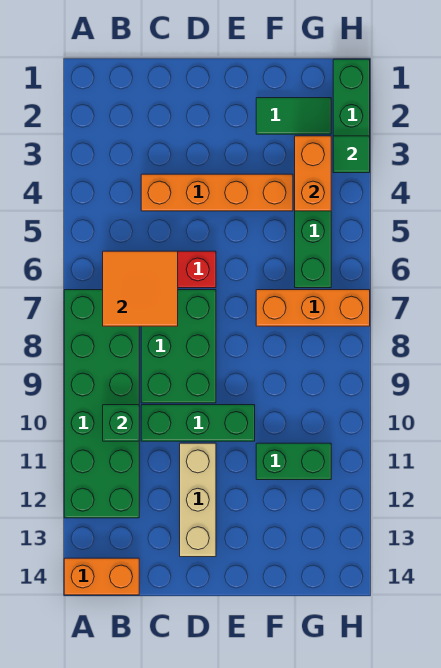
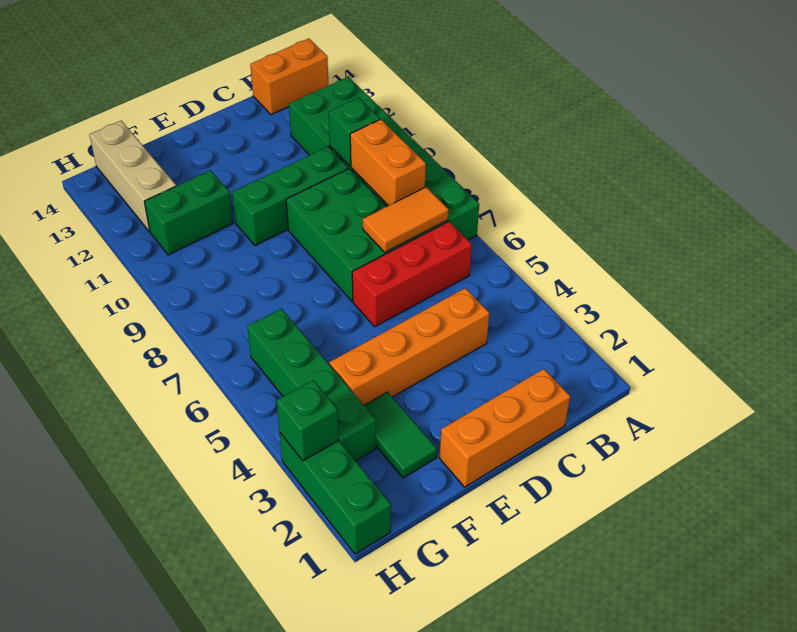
orange 2x2 tile [103,251,178,326] -> orange 1x2 tile [363,187,449,252]
tan 1x3 brick [180,443,216,557] -> tan 1x3 brick moved to [89,121,176,232]
green 1x2 tile [256,98,331,134] -> green 1x2 tile turned to [364,392,437,478]
orange 1x3 brick [256,290,370,326] -> orange 1x3 brick moved to [440,369,570,487]
orange 1x2 brick [295,136,331,211] -> orange 1x2 brick moved to [350,119,426,206]
green 1x1 tile [333,136,370,173] -> green 1x1 brick [277,380,339,461]

